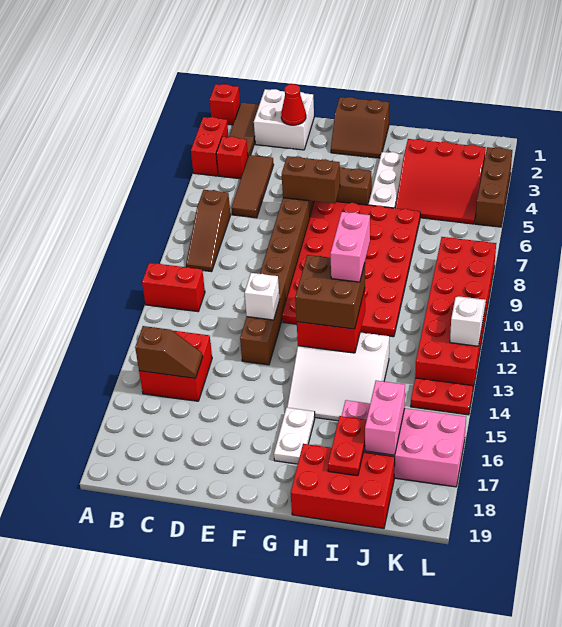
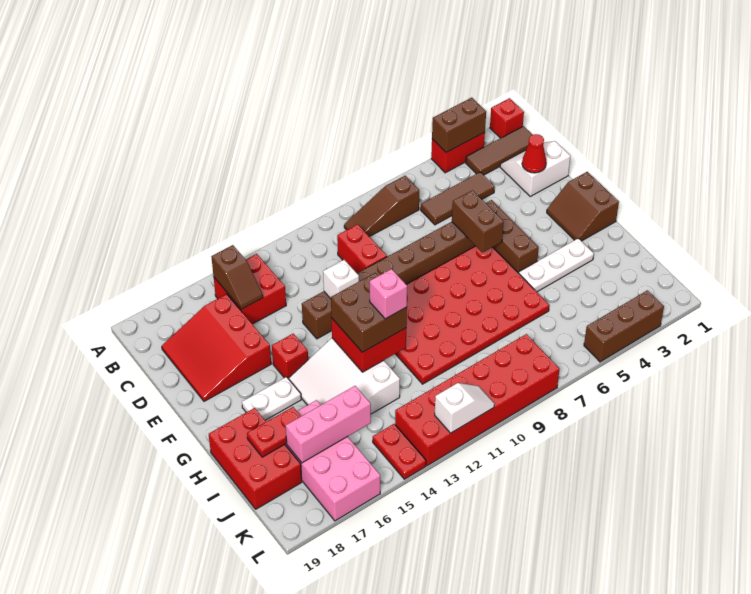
none -> brown 1x2 brick [432,98,486,152]
red 1x2 brick [142,263,205,312] -> red 1x2 brick moved to [337,224,387,273]
red 1x1 brick [216,137,248,179] -> red 1x1 brick moved to [272,334,308,378]
white 2x2 brick [254,89,314,150] -> white 2x2 slope [500,141,570,196]
pink 1x2 brick [330,212,370,282] -> pink 1x1 brick [370,269,407,319]
red 3x3 slope [395,139,486,224] -> red 3x3 slope moved to [162,294,271,401]
pink 1x2 brick [365,381,405,455] -> pink 1x3 brick [286,386,371,463]

